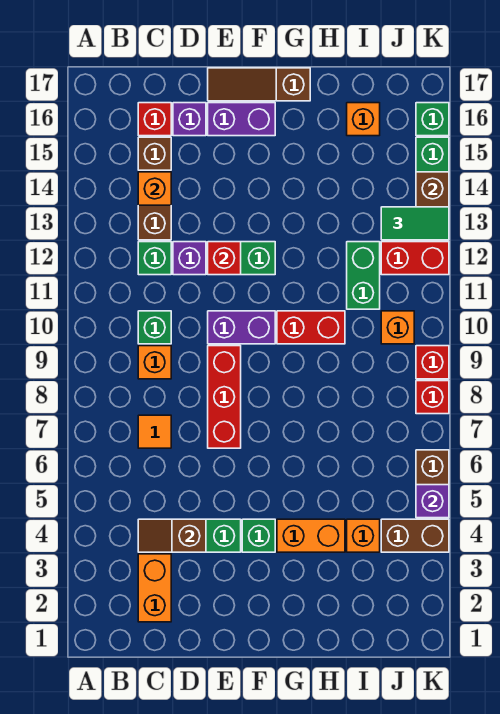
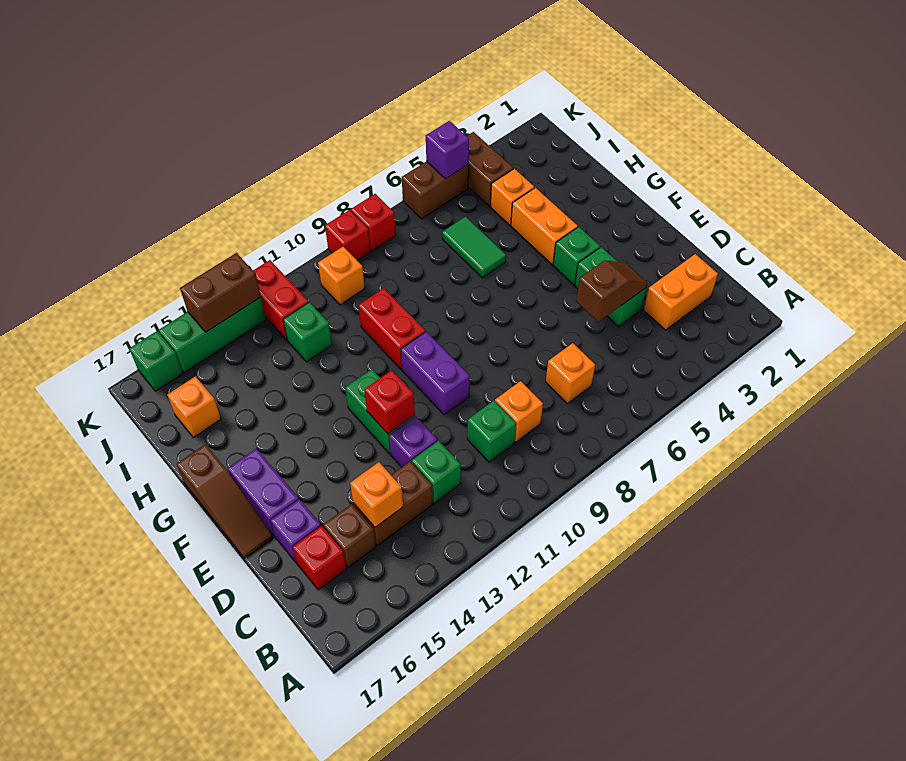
brown 1x2 slope [138,519,206,552] -> brown 1x2 slope turned to [576,260,647,322]
orange 1x1 tile [138,415,171,448] -> orange 1x1 brick [546,343,595,403]
red 1x3 brick [208,346,241,448] -> none
green 1x2 brick [347,242,380,309] -> green 1x1 brick [283,302,332,362]
green 1x2 tile [381,207,449,240] -> green 1x2 tile moved to [442,217,506,278]

